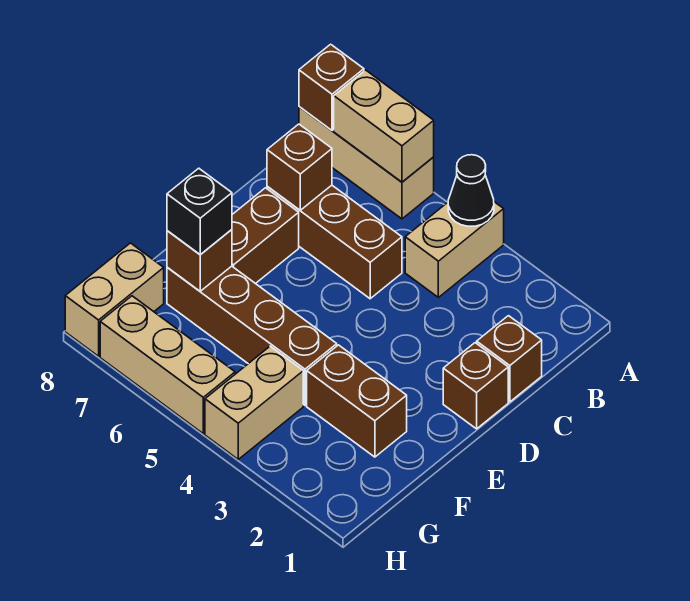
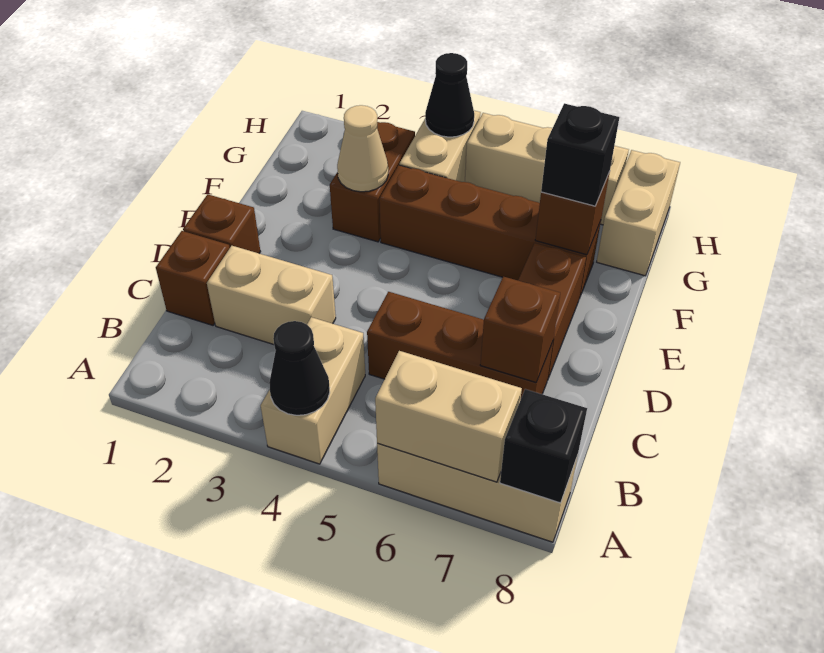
brown 1x1 brick [299,44,364,130] -> black 1x1 brick [500,389,587,503]
none -> tan 1x2 brick [207,246,336,345]
brown 1x2 brick [307,345,407,457] -> brown 1x2 brick turned to [330,122,415,242]
none -> tan 1x1 cone [337,105,388,192]
none -> black 1x1 cone [425,53,474,137]

